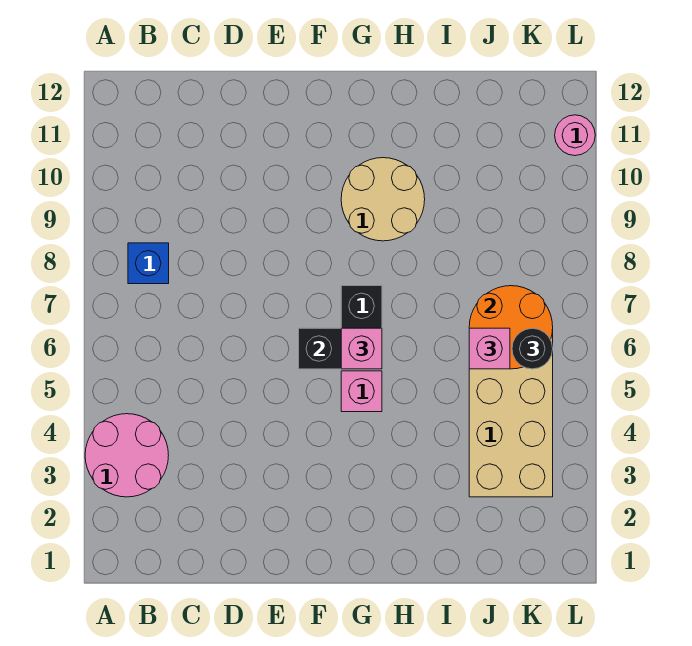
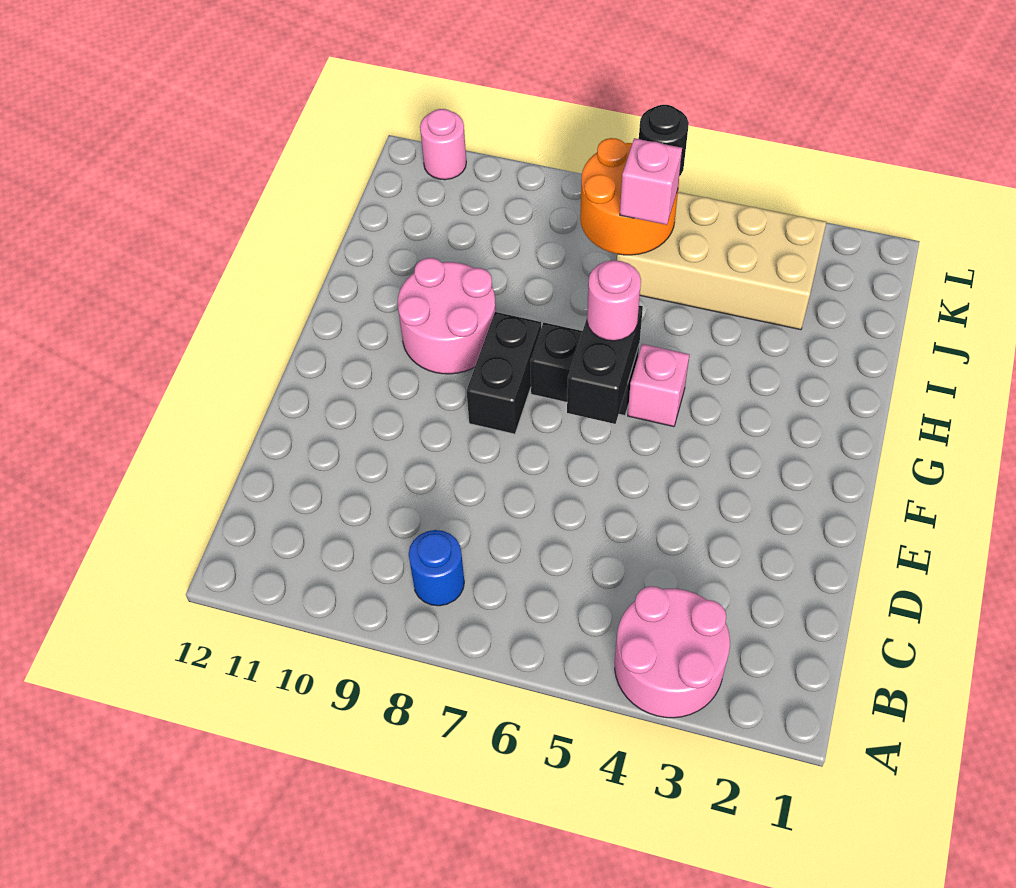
blue 1x1 brick [128,243,169,284] -> blue 1x1 round brick [409,530,464,606]
none -> black 1x2 brick [467,312,541,434]
pink 1x1 brick [341,328,382,369] -> pink 1x1 round brick [587,260,641,341]
tan 2x2 round brick [341,158,425,241] -> pink 2x2 round brick [398,258,496,374]

